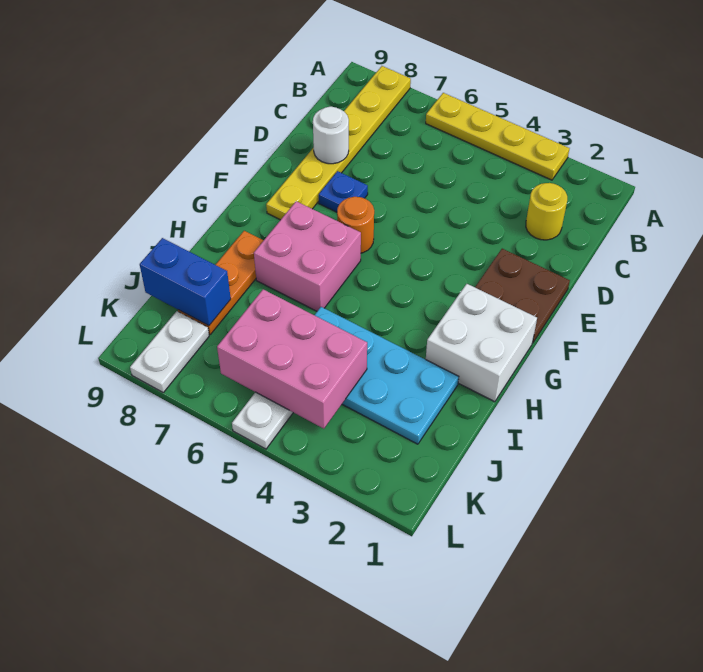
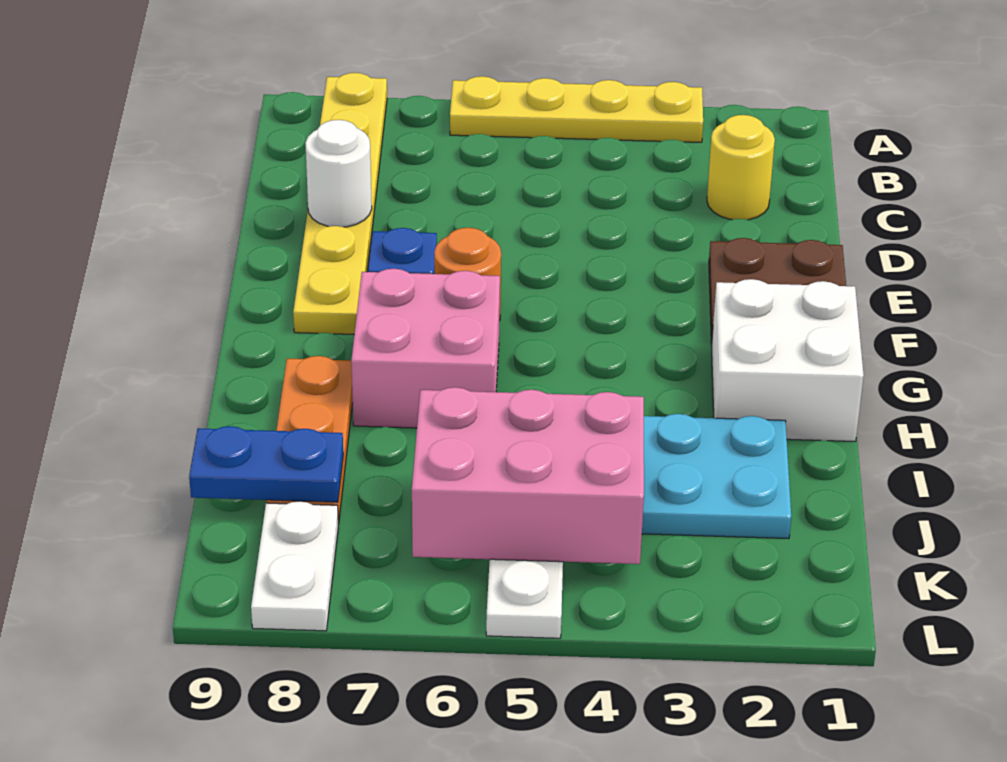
blue 1x2 brick [140,238,231,326] -> blue 1x2 plate [189,426,343,502]

